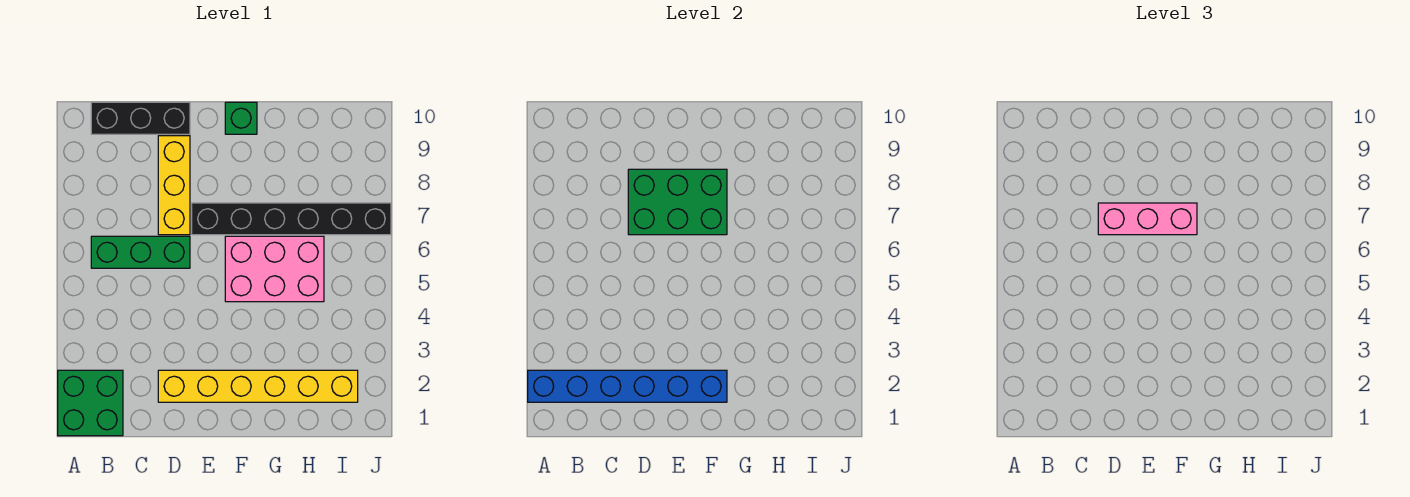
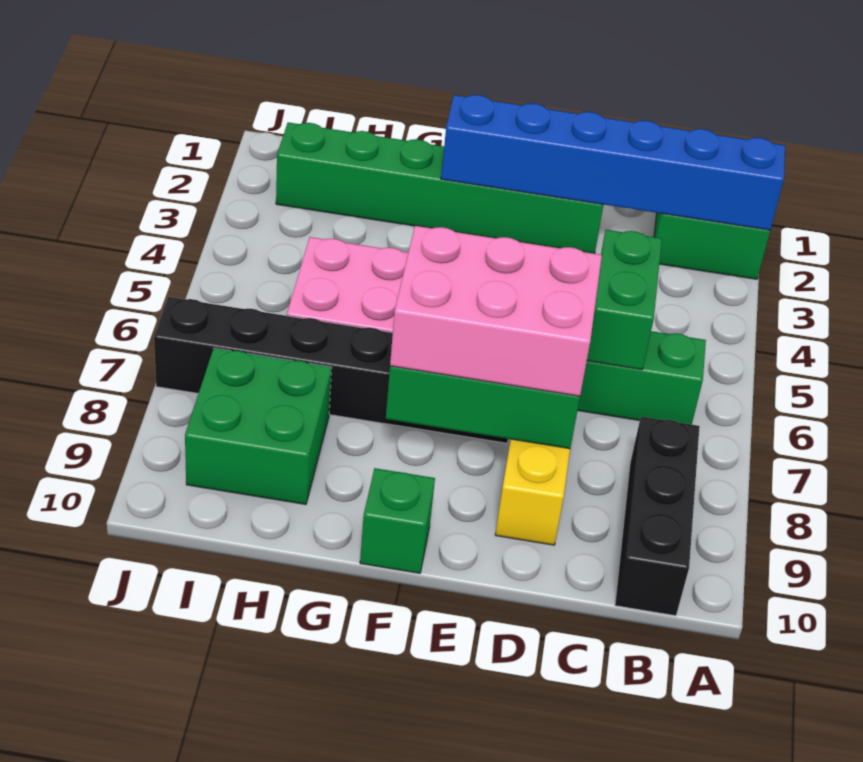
black 1x3 brick [91,102,190,134] -> black 1x3 brick turned to [615,417,700,616]
none -> green 1x2 brick [587,230,662,370]
yellow 1x6 brick [158,370,358,402] -> green 1x6 brick [276,122,604,254]
pink 1x3 brick [1098,203,1197,235] -> pink 2x3 brick [390,226,602,396]
none -> green 2x2 brick [185,348,332,504]

